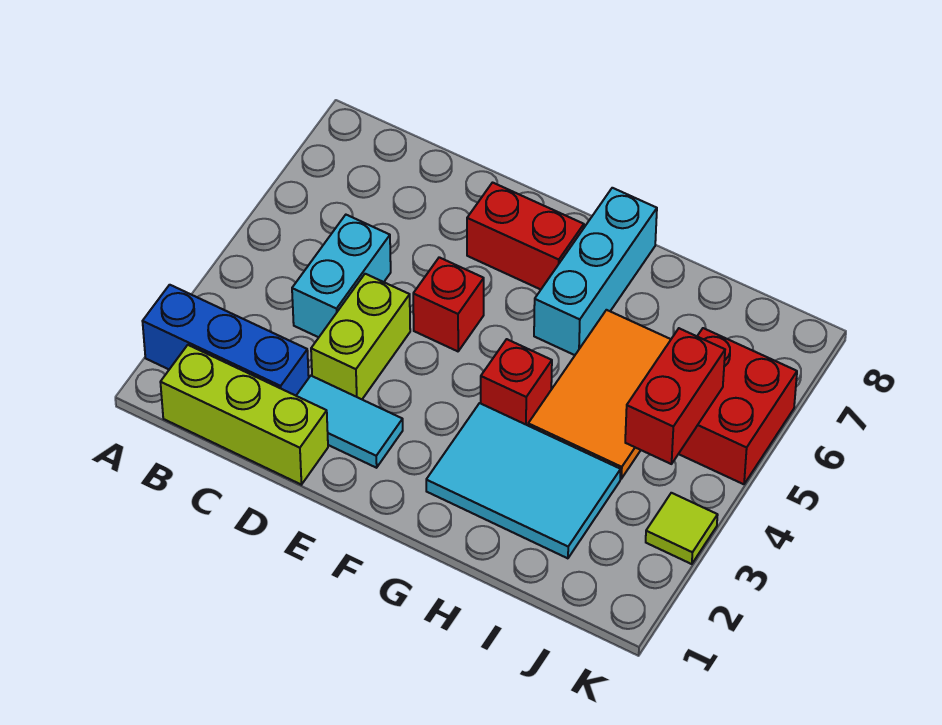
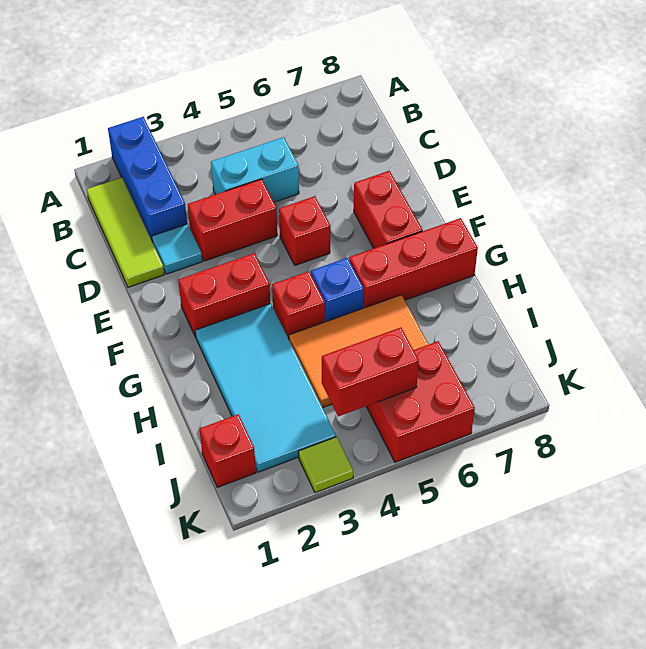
lime 1x3 brick [160,345,328,485] -> lime 1x3 tile [87,178,164,287]
cyan 1x2 tile [296,376,403,468] -> cyan 1x1 tile [152,224,202,274]
lime 1x2 brick [311,274,410,399] -> red 1x2 brick [188,179,277,261]
none -> red 1x2 brick [178,253,270,337]
cyan 2x3 tile [426,403,621,558] -> cyan 2x4 tile [195,304,336,472]
none -> blue 1x1 brick [311,258,364,322]
cyan 1x3 brick [534,188,657,355] -> red 1x3 brick [349,218,478,308]
none -> red 1x1 brick [200,414,256,487]

